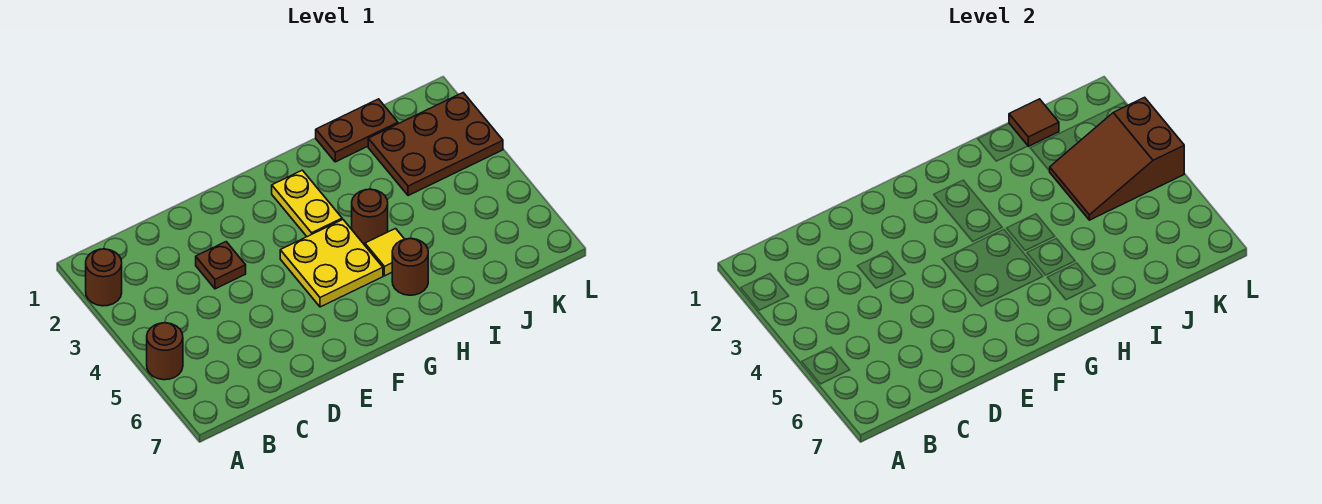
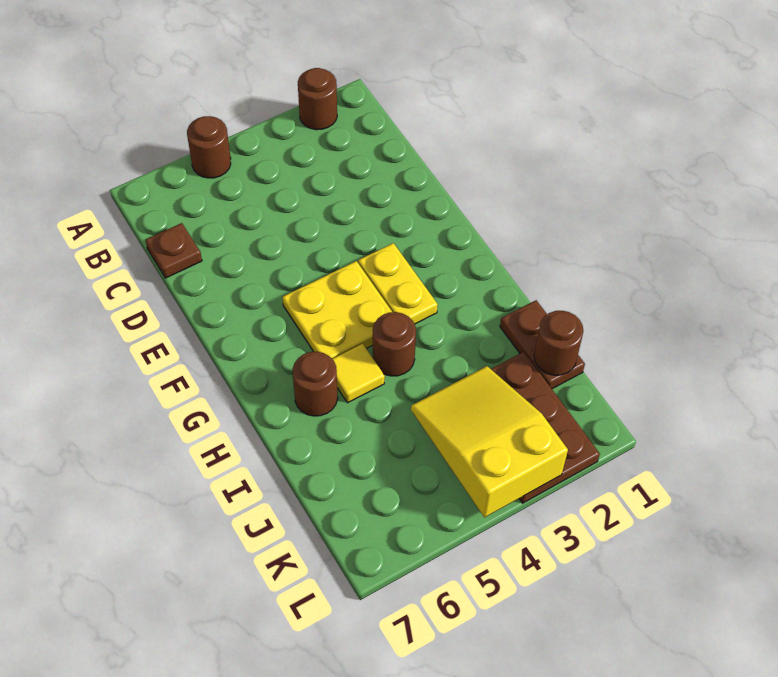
brown 1x1 plate [196,242,246,289] -> brown 1x1 plate moved to [146,223,202,278]
yellow 1x2 plate [272,170,342,237] -> yellow 1x2 plate turned to [358,243,438,324]
brown 1x1 tile [1009,99,1059,146] -> brown 1x1 round brick [534,311,583,375]
brown 2x3 slope [1050,97,1184,220] -> yellow 2x3 slope [411,366,568,517]

